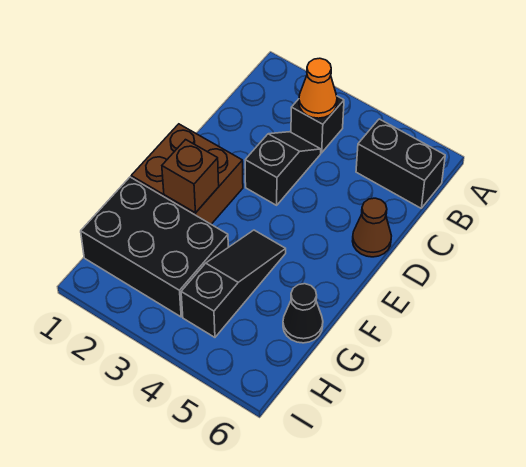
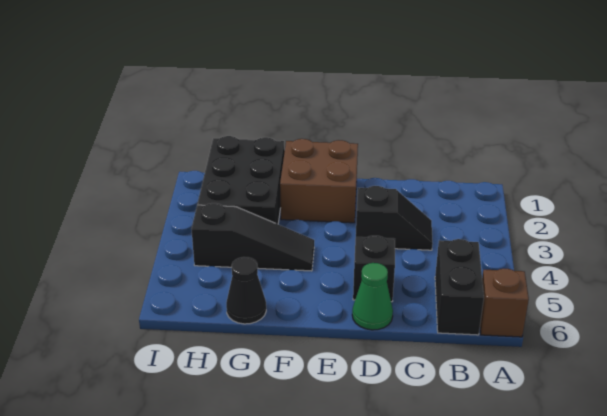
black 1x1 brick [291,96,344,153] -> black 1x1 brick moved to [353,236,395,302]
orange 1x1 cone [299,58,337,118] -> none
brown 1x1 cone [353,198,391,257] -> green 1x1 cone [352,263,393,330]
brown 1x1 brick [162,140,219,213] -> brown 1x1 brick moved to [480,268,529,337]

